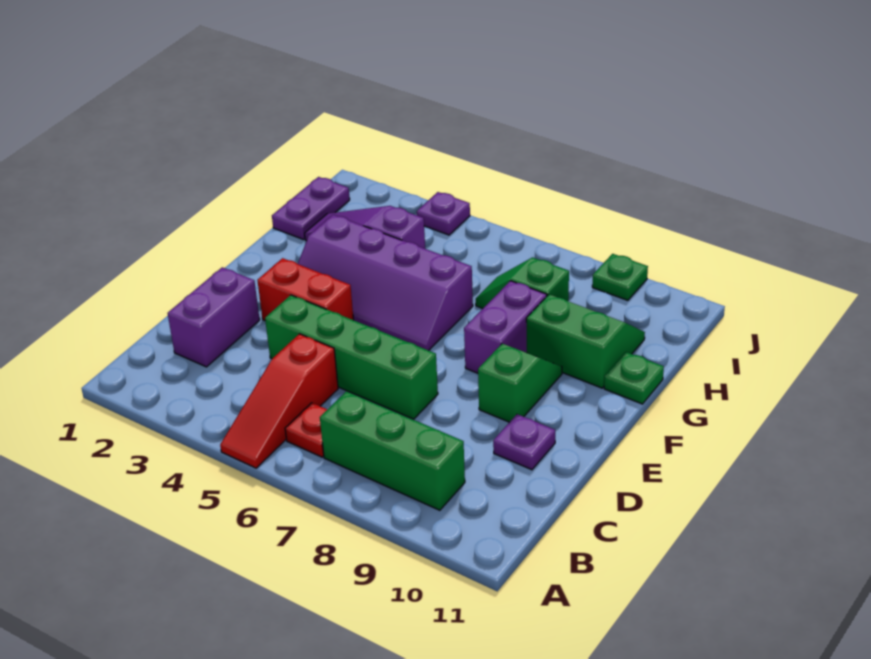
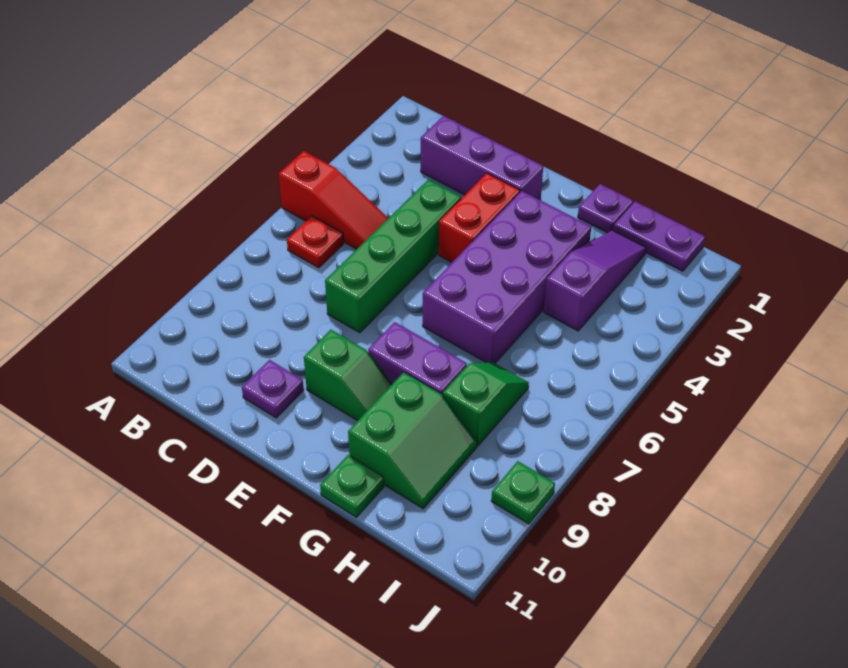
red 1x3 slope [220,334,338,468] -> red 1x3 slope turned to [279,151,388,249]
green 1x3 brick [320,391,465,510] -> none
purple 1x2 brick [168,267,260,367] -> purple 1x3 brick [421,116,543,200]
purple 2x4 slope [298,215,473,351] -> purple 2x4 brick [423,191,591,363]
purple 1x1 plate [417,192,470,235] -> purple 1x1 plate moved to [578,184,633,233]

